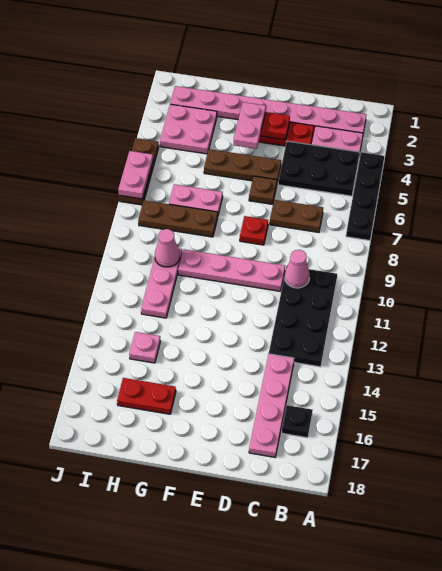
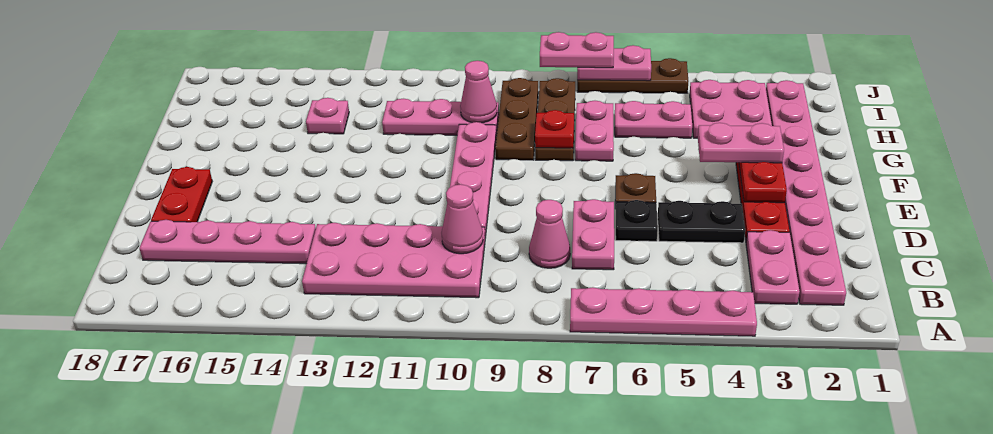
black 1x4 plate [346,152,384,240] -> pink 1x4 plate [570,287,757,336]
black 2x3 plate [278,141,360,196] -> black 1x2 plate [658,201,745,243]
black 2x4 plate [269,266,337,367] -> pink 2x4 plate [302,223,485,298]
black 1x1 plate [282,405,313,438] -> black 1x1 plate moved to [616,200,658,241]
brown 1x2 plate [270,200,323,232] -> pink 1x2 plate [572,199,614,270]
none -> pink 1x1 cone [529,200,570,268]
brown 1x3 plate [204,149,281,182] -> brown 1x3 plate moved to [495,78,538,160]
red 1x1 plate [240,216,268,245] -> red 1x1 plate moved to [535,110,574,148]
red 1x2 plate [117,378,176,414] -> red 1x2 plate moved to [151,167,212,222]
none -> pink 1x2 plate [615,101,692,138]
none -> pink 1x2 plate [540,32,614,68]

